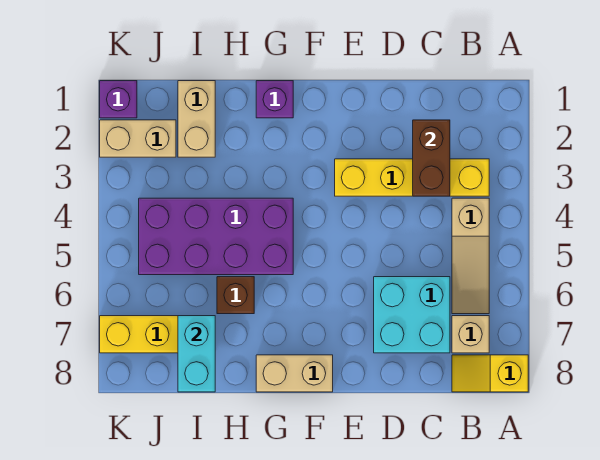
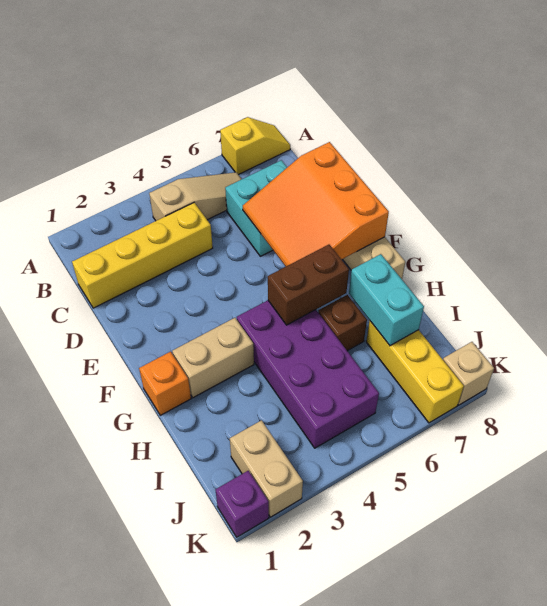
yellow 1x2 slope [452,355,528,392] -> yellow 1x2 slope turned to [220,117,290,175]
yellow 1x4 brick [335,159,489,196] -> yellow 1x4 brick turned to [72,203,213,308]
tan 1x1 brick [452,316,489,353] -> tan 1x1 brick moved to [443,342,494,405]
brown 1x2 brick [413,120,450,196] -> brown 1x2 brick moved to [268,245,349,325]
none -> orange 3x3 slope [243,142,389,266]
purple 1x1 brick [256,81,293,118] -> orange 1x1 brick [139,352,191,415]
tan 1x2 brick [178,81,215,157] -> tan 1x2 brick moved to [172,318,254,398]
cyan 1x2 brick [178,316,215,392] -> cyan 1x2 brick turned to [349,254,424,346]

